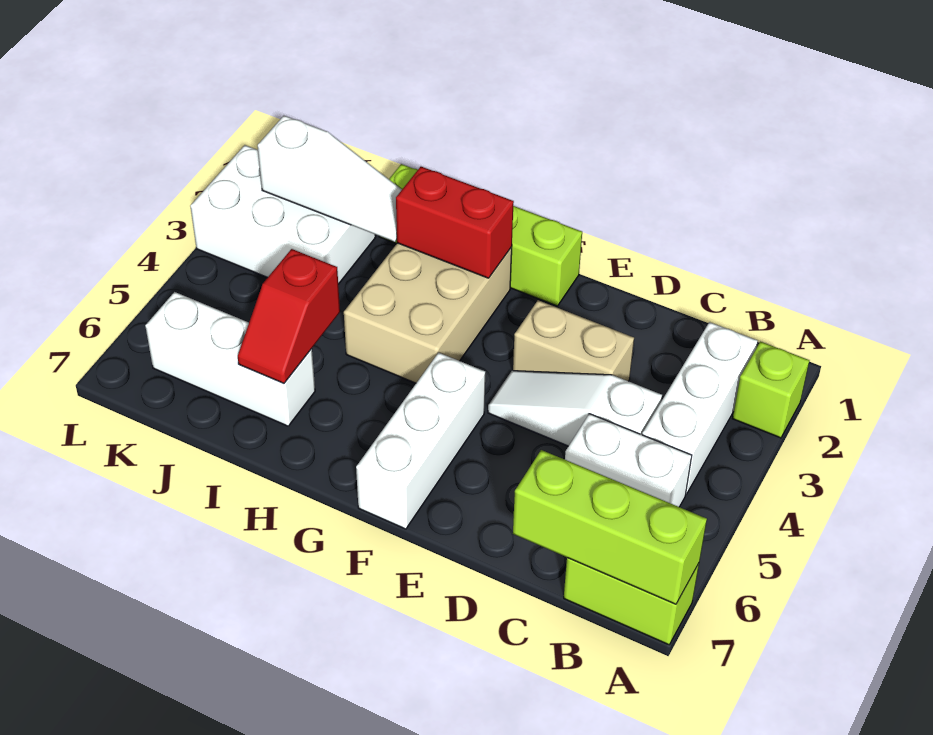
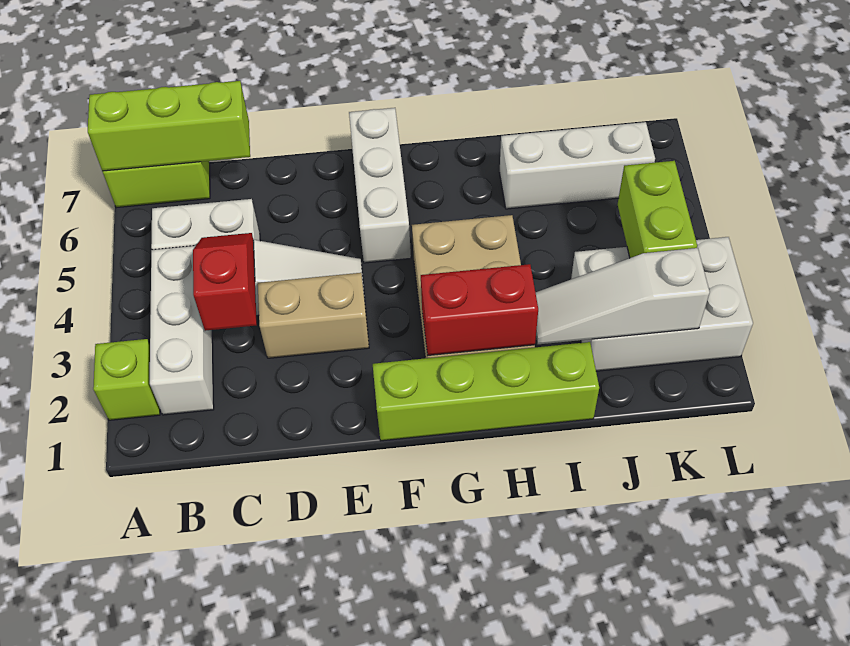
red 1x2 slope [238,249,340,384] -> red 1x2 slope moved to [193,233,257,331]
none -> lime 1x2 brick [618,161,697,258]

